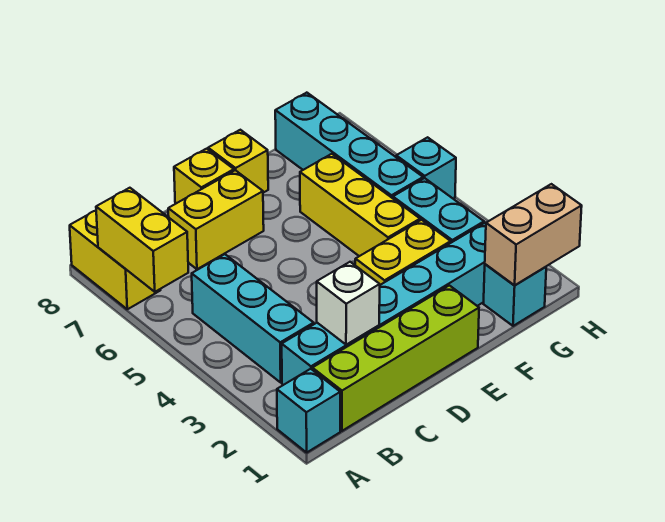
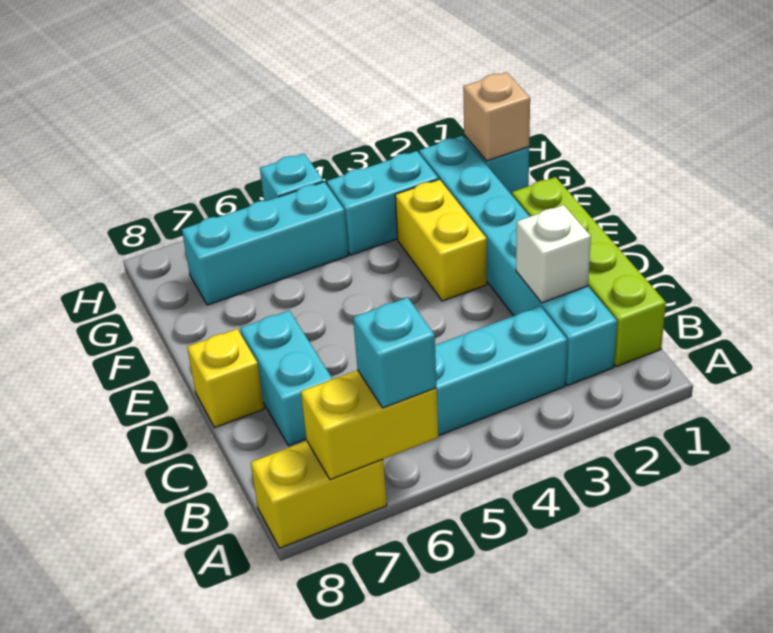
cyan 1x1 brick [277,369,340,452] -> cyan 1x1 brick moved to [353,297,437,408]
yellow 1x2 brick [168,170,264,269] -> cyan 1x2 brick [240,311,332,446]
yellow 1x1 brick [208,130,268,193] -> none
yellow 1x3 brick [300,154,420,256] -> none
tan 1x2 brick [485,184,582,286] -> tan 1x1 brick [463,72,530,161]
cyan 1x4 brick [275,93,423,198] -> cyan 1x3 brick [182,182,348,305]

